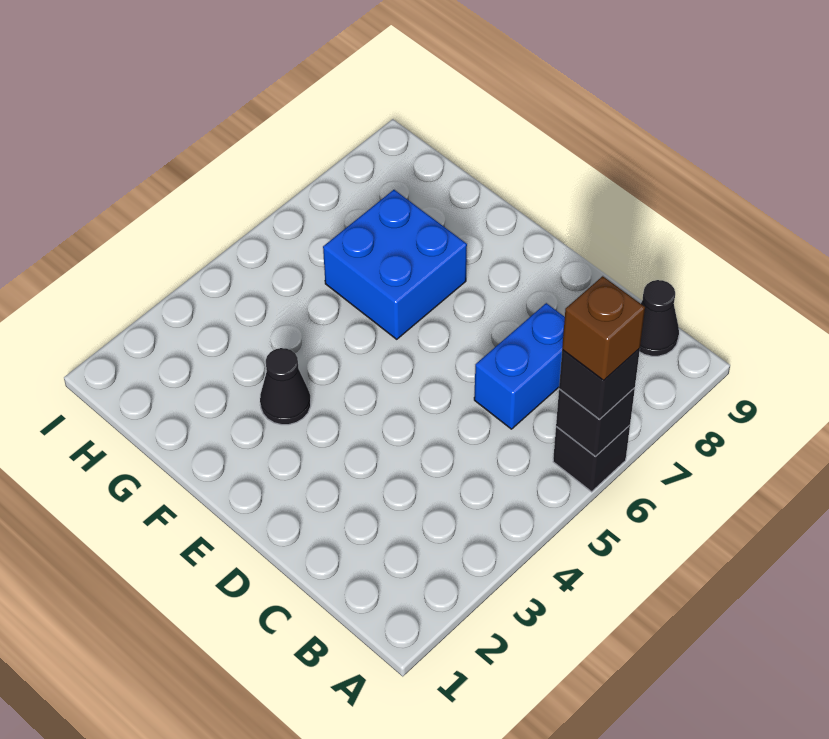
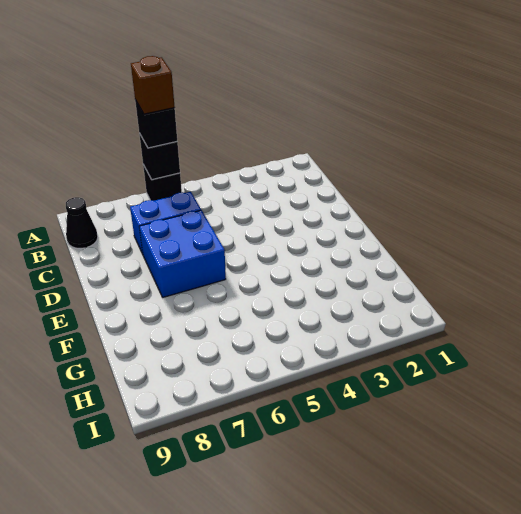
black 1x1 cone [260,348,311,425] -> none
blue 2x2 brick [323,190,467,339] -> blue 2x2 brick moved to [139,210,226,297]

